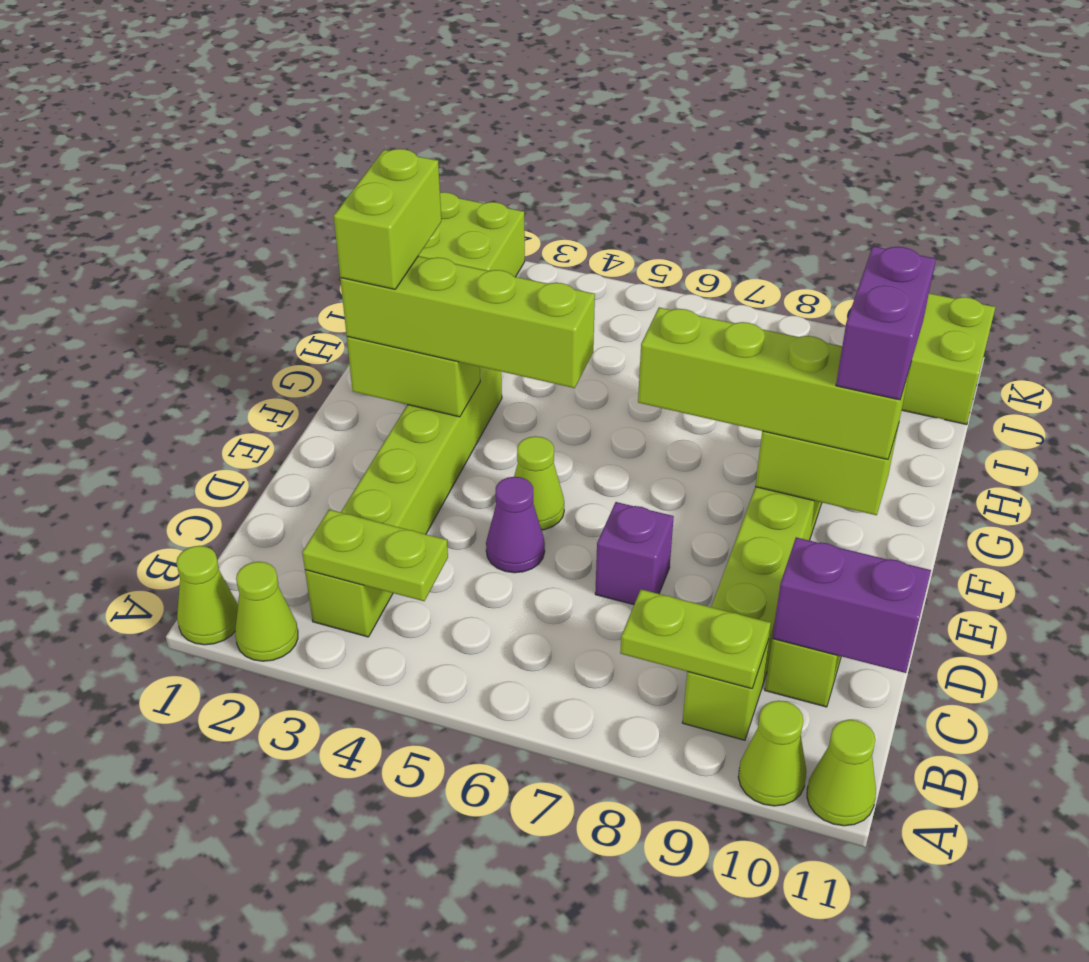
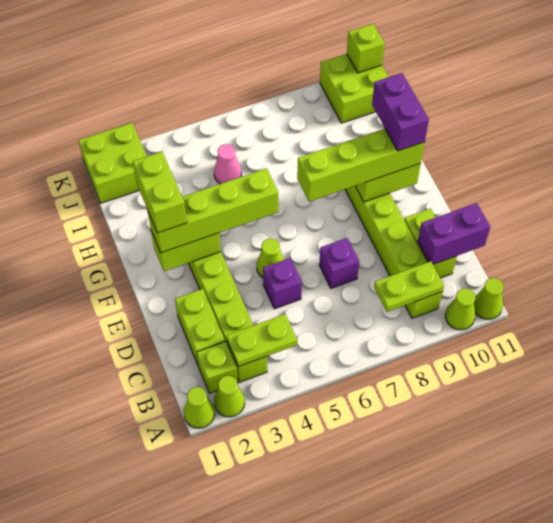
none -> lime 1x1 brick [197,342,238,393]
none -> lime 1x2 brick [175,289,225,366]
purple 1x1 cone [486,477,545,573] -> purple 1x1 brick [263,258,302,309]
none -> pink 1x1 cone [214,144,242,184]
none -> lime 1x1 brick [347,24,385,73]

